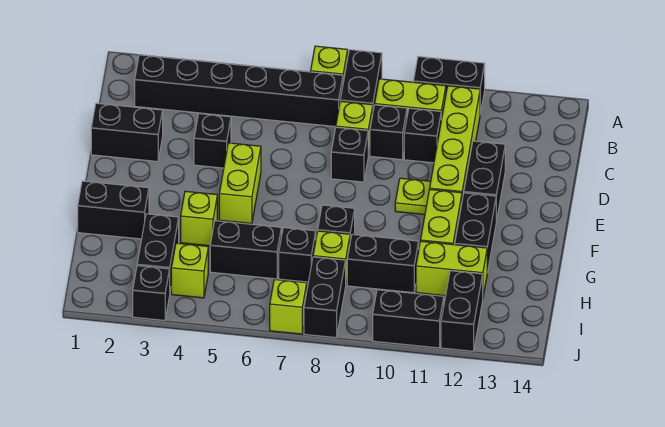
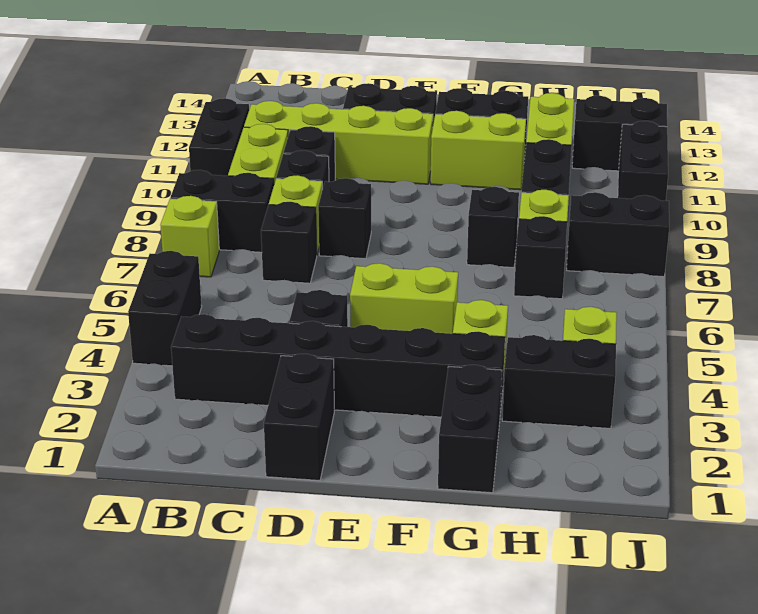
black 1x6 brick [135,55,343,127] -> black 1x6 brick turned to [171,314,505,417]
lime 1x1 plate [395,178,431,215] -> none
black 1x2 brick [210,221,282,279] -> black 1x2 brick moved to [128,251,202,366]
black 1x1 brick [133,266,170,320] -> black 1x1 brick moved to [261,202,317,283]
lime 1x1 brick [270,279,307,334] -> none

